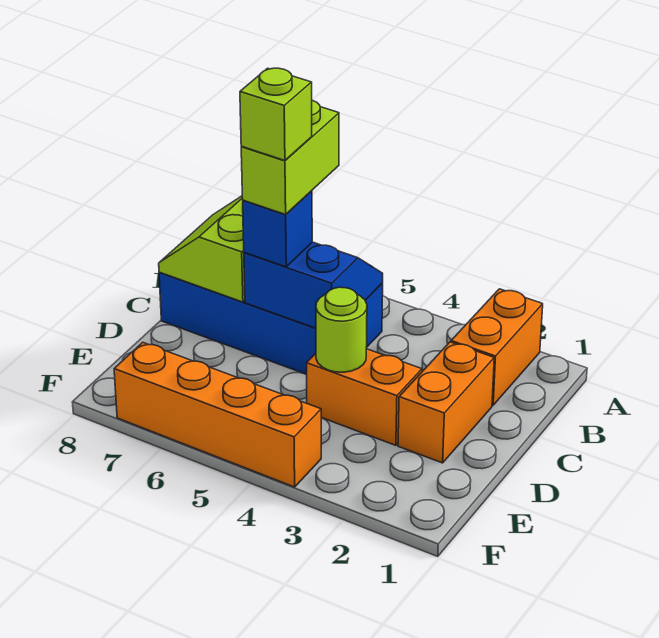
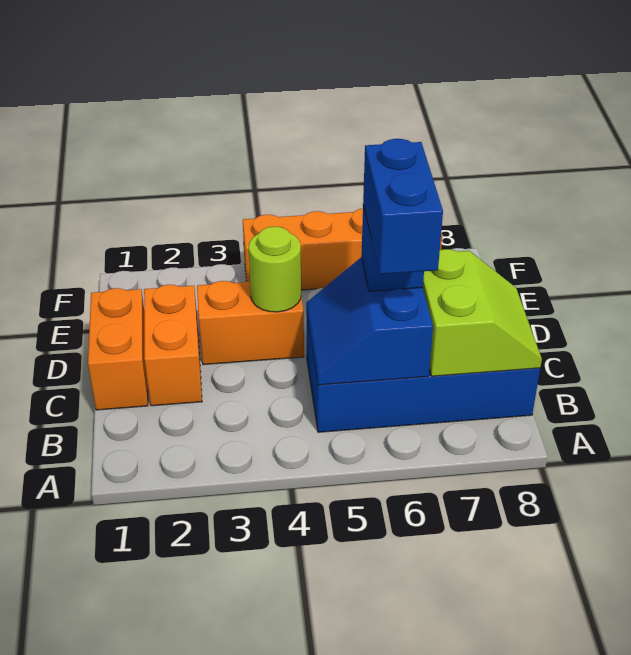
orange 1x2 brick [451,289,543,405] -> orange 1x2 brick moved to [88,288,148,410]
blue 2x2 slope [244,242,383,328] -> blue 2x2 slope turned to [306,258,433,385]
lime 1x2 brick [241,101,339,215] -> blue 1x2 brick [363,139,443,274]
lime 1x1 brick [240,68,312,161] -> none

